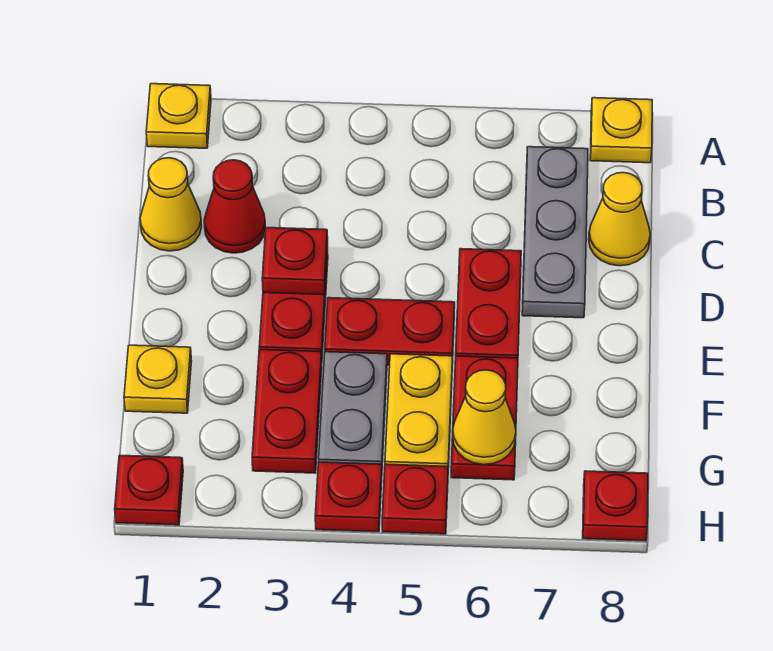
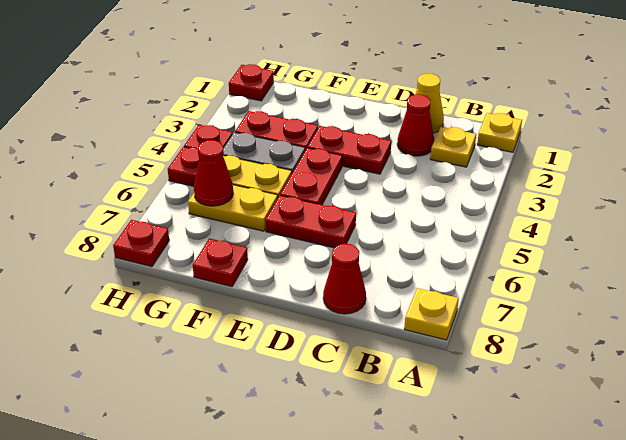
grey 1x3 plate [522,147,588,318] -> none
yellow 1x1 cone [589,173,650,266] -> red 1x1 cone [323,244,366,314]
red 1x1 plate [262,228,328,295] -> red 1x1 plate moved to [193,238,248,287]
yellow 1x1 plate [124,345,192,413] -> yellow 1x1 plate moved to [430,127,476,167]
red 1x2 plate [451,356,518,480] -> yellow 1x2 plate [188,185,278,231]
yellow 1x1 cone [453,370,516,465] -> red 1x1 cone [194,140,233,206]

